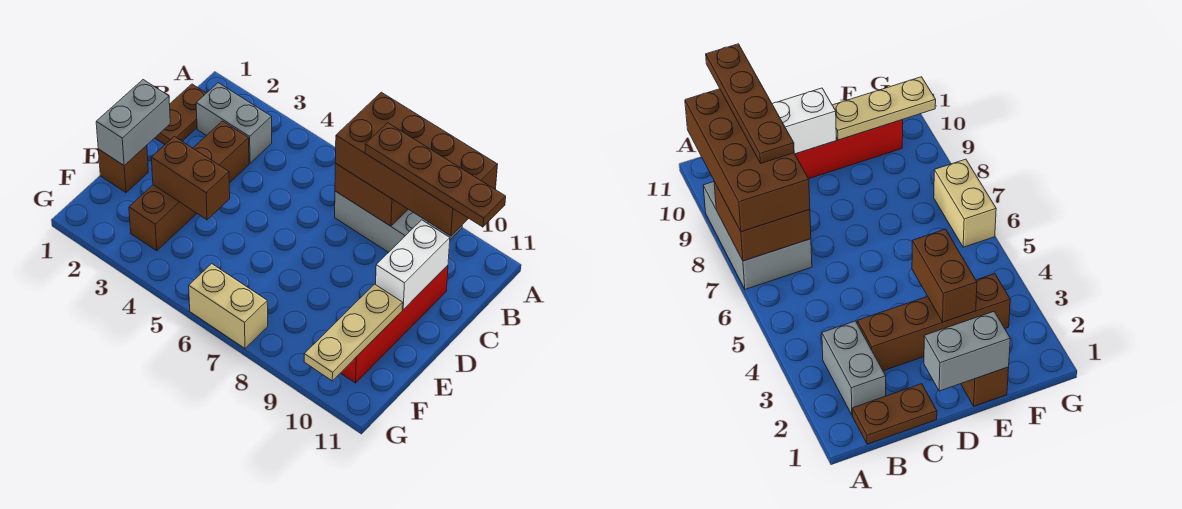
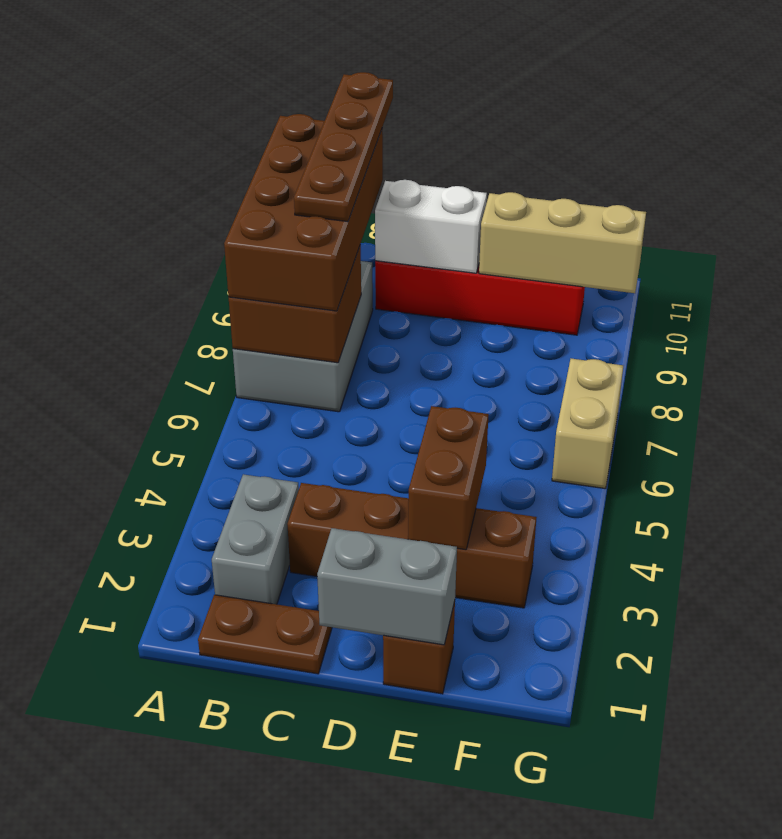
tan 1x3 plate [304,284,403,381] -> tan 1x3 brick [479,192,646,293]

